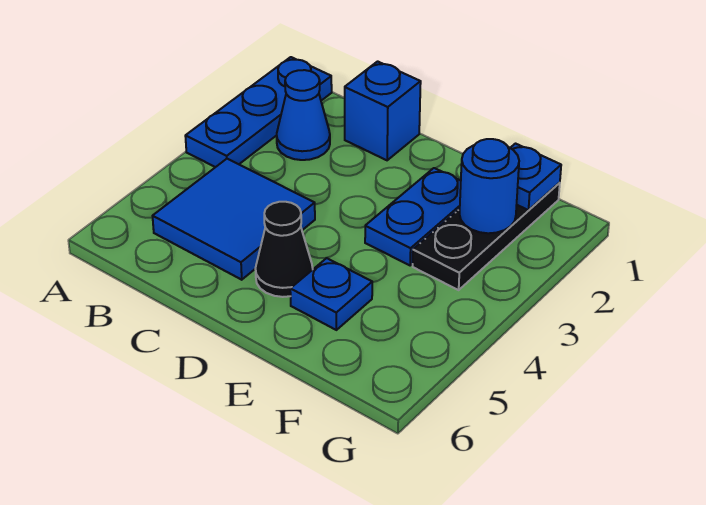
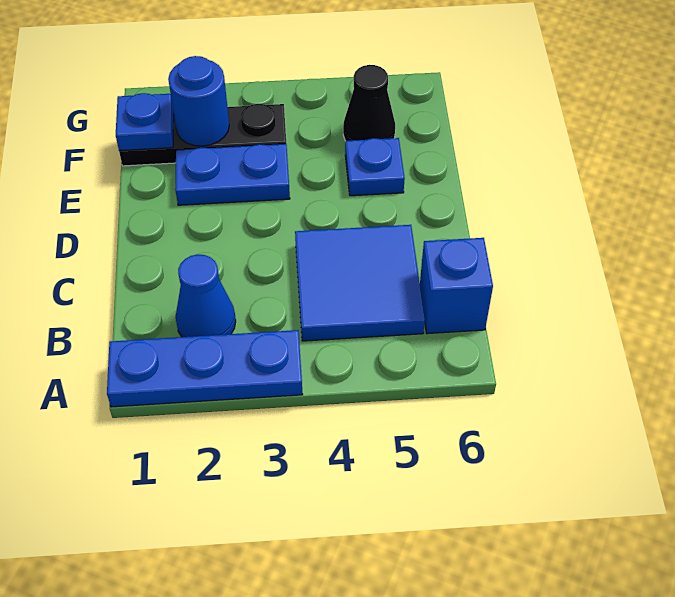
blue 1x1 brick [345,61,421,160] -> blue 1x1 brick moved to [420,238,493,334]
black 1x1 cone [255,202,313,297] -> black 1x1 cone moved to [343,65,395,141]

